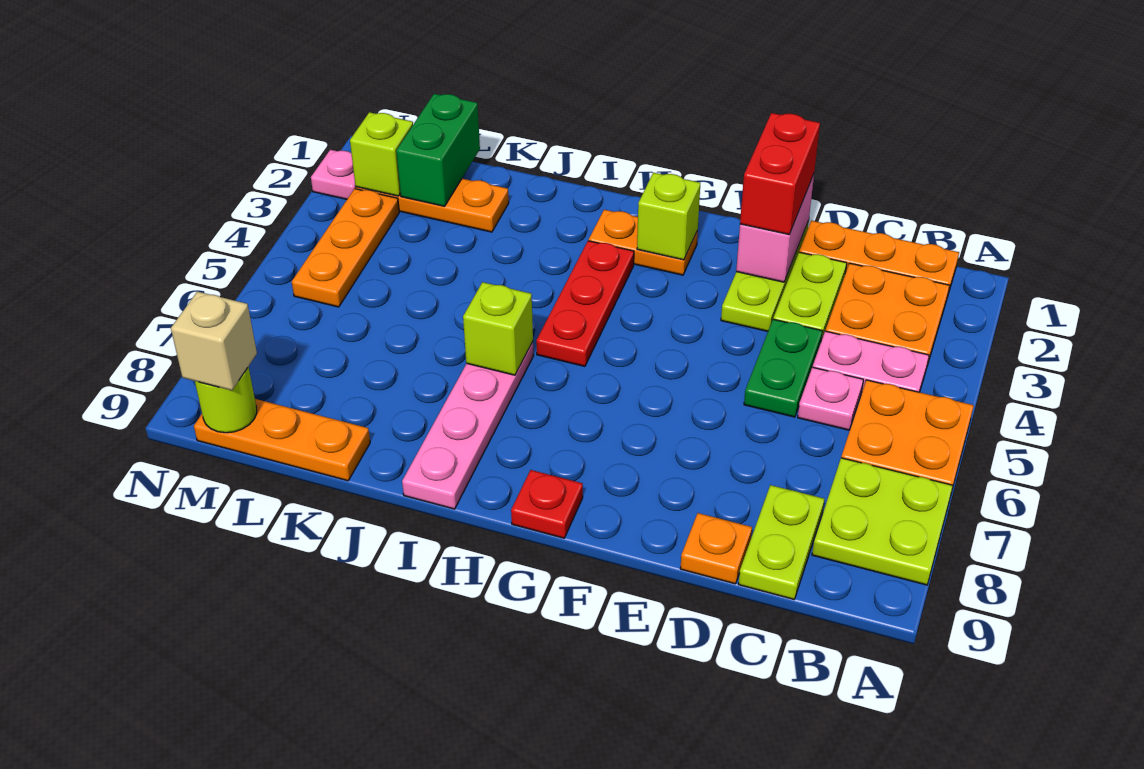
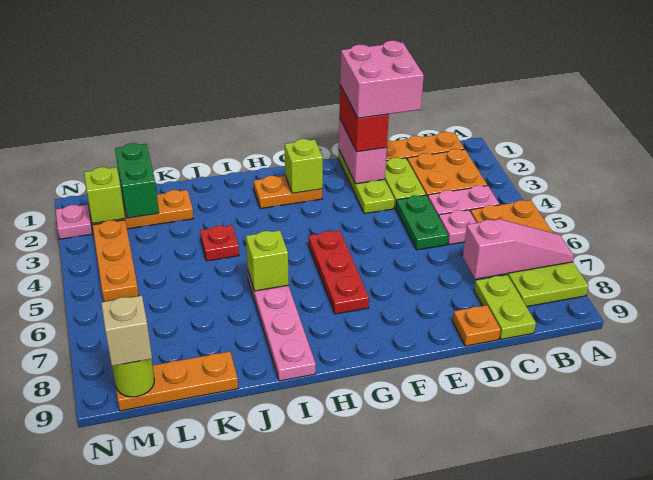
none -> pink 1x3 slope [463,219,574,279]
none -> pink 2x2 brick [340,41,424,118]
red 1x1 plate [511,470,583,538] -> red 1x1 plate moved to [200,225,239,261]
red 1x3 plate [536,241,634,366] -> red 1x3 plate moved to [308,231,369,314]

